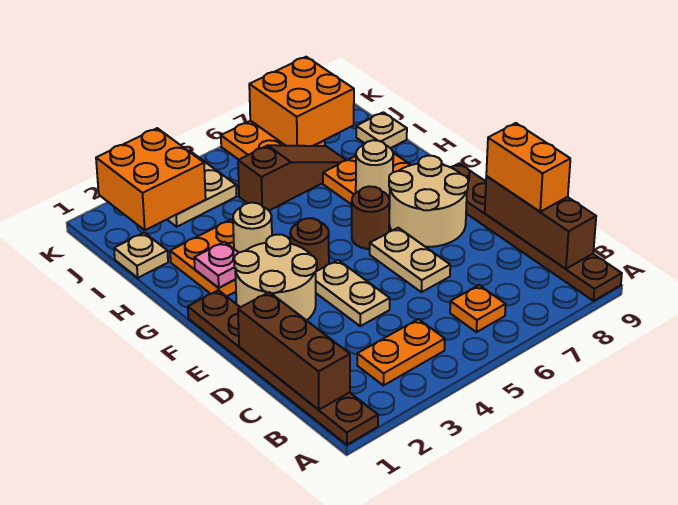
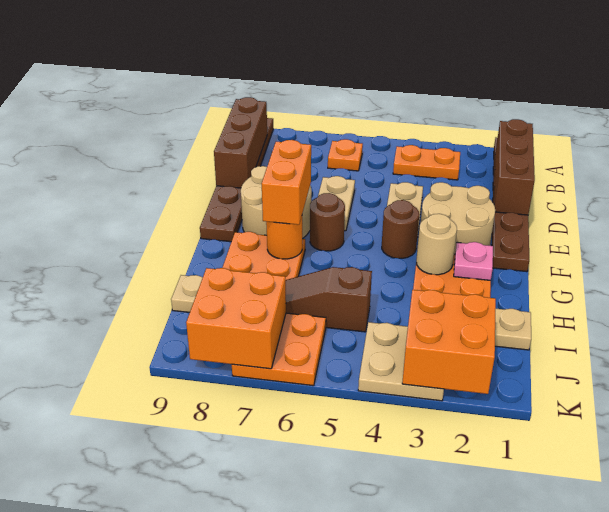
orange 1x2 brick [486,123,570,212] -> orange 1x2 brick moved to [262,140,311,225]
tan 1x1 round brick [356,140,393,198] -> orange 1x1 round brick [266,217,302,259]

